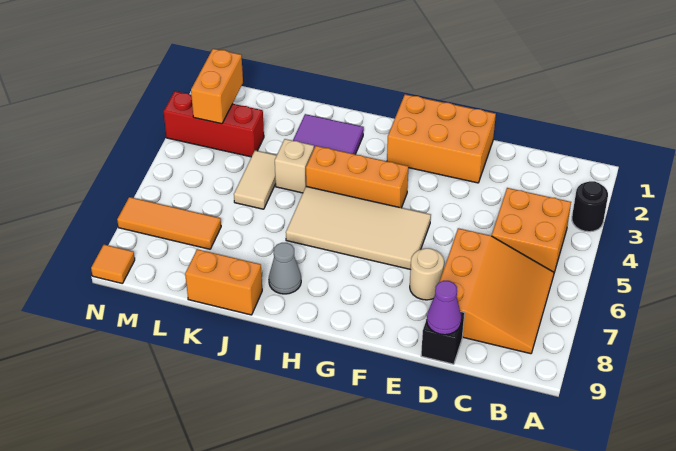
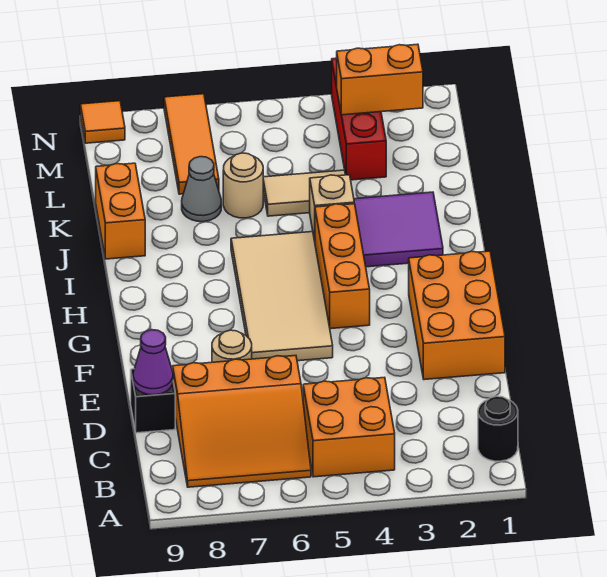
black 1x1 round brick [572,181,608,232] -> black 1x1 round brick moved to [478,396,518,461]
grey 1x1 cone [269,243,301,294] -> grey 1x1 cone moved to [182,157,221,222]
none -> tan 1x1 round brick [223,153,263,218]

